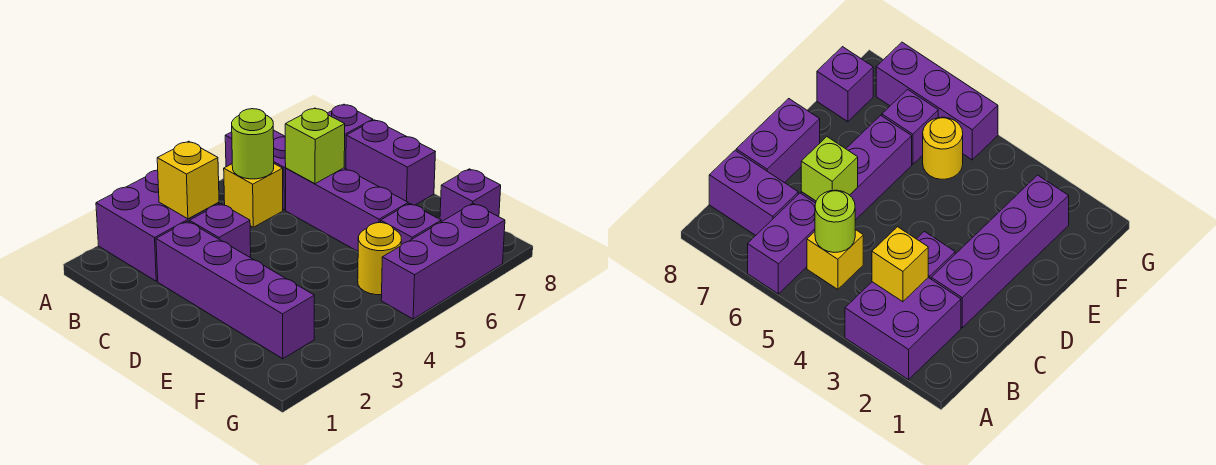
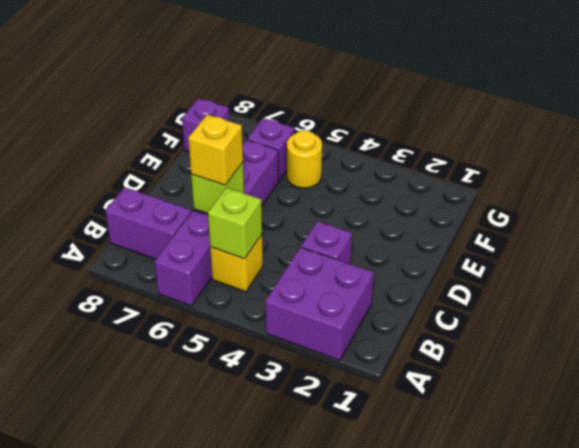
yellow 1x1 brick [157,141,219,219] -> yellow 1x1 brick moved to [188,114,243,185]
lime 1x1 round brick [232,109,274,179] -> lime 1x1 brick [208,188,262,259]
purple 1x4 brick [156,221,314,359] -> none
purple 1x2 brick [346,120,435,205] -> none
purple 1x3 brick [381,203,505,319] -> none

